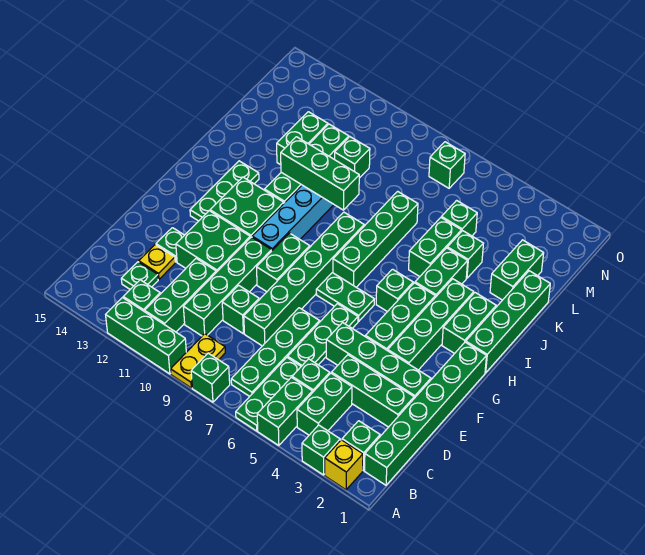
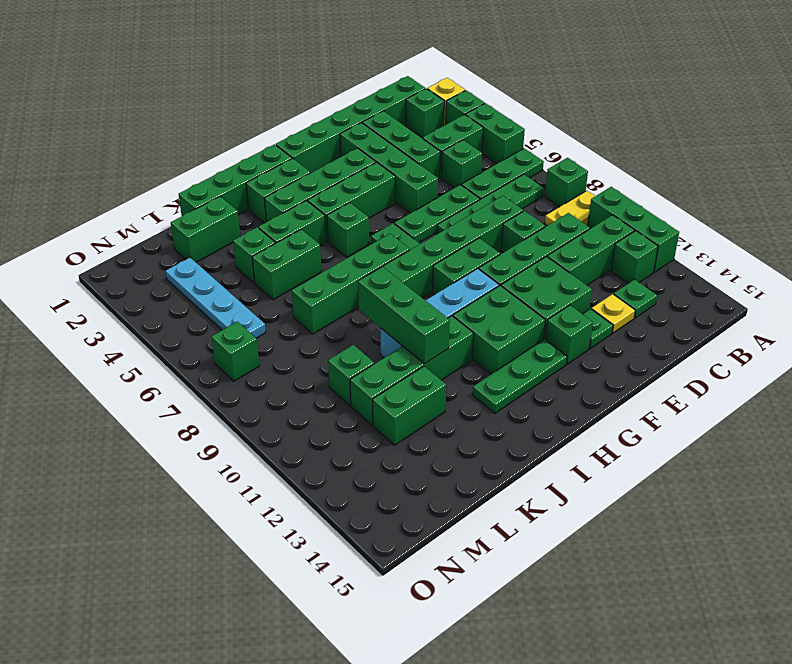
green 1x2 brick [257,377,313,446] -> green 1x2 brick turned to [466,103,525,163]
green 1x1 brick [441,200,477,236] -> green 1x1 brick moved to [546,305,593,364]
none -> cyan 1x4 plate [165,258,266,338]

